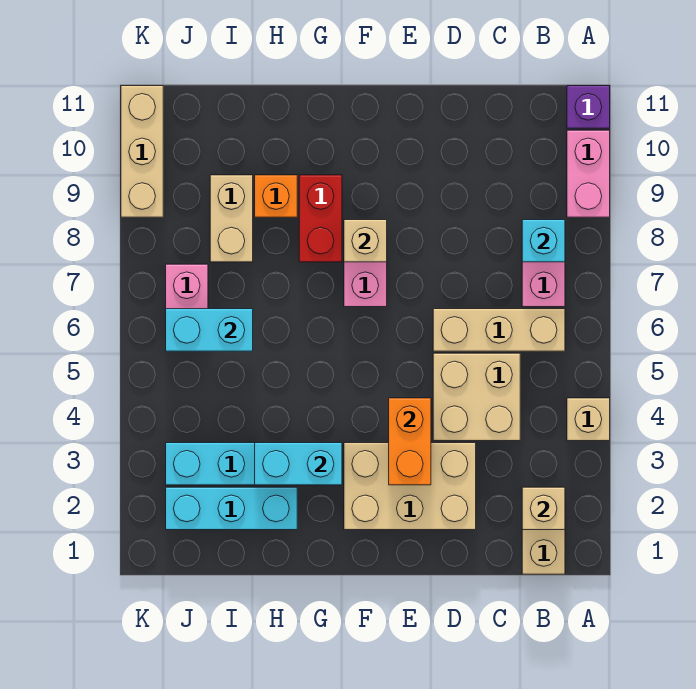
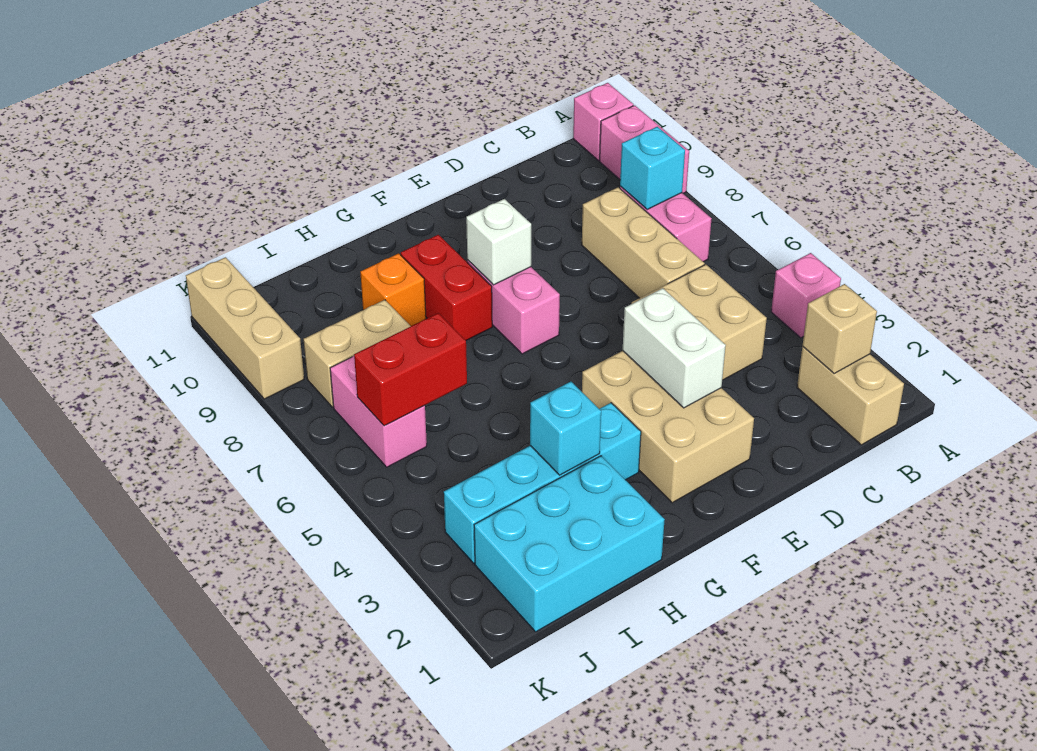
tan 1x1 brick [567,398,610,441] -> pink 1x1 brick [771,253,841,338]
purple 1x1 brick [567,86,610,128] -> pink 1x1 brick [573,83,634,160]
tan 1x3 brick [433,309,565,351] -> tan 1x3 brick turned to [582,187,705,298]
tan 2x3 brick [344,443,476,530] -> tan 2x3 brick turned to [581,351,754,503]
orange 1x2 brick [389,398,431,485] -> white 1x2 brick [623,288,726,408]
tan 1x1 brick [344,220,387,262] -> white 1x1 brick [466,199,531,285]
cyan 1x2 brick [255,443,342,485] -> cyan 1x1 brick [530,381,601,475]
cyan 1x3 brick [166,487,297,530] -> cyan 2x3 brick [474,456,665,632]
cyan 1x2 brick [166,309,253,351] -> red 1x2 brick [354,313,467,426]
tan 1x2 brick [210,175,253,262] -> tan 1x2 brick turned to [304,300,410,407]

